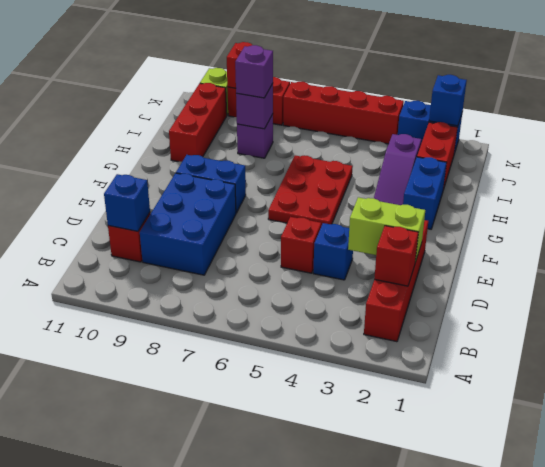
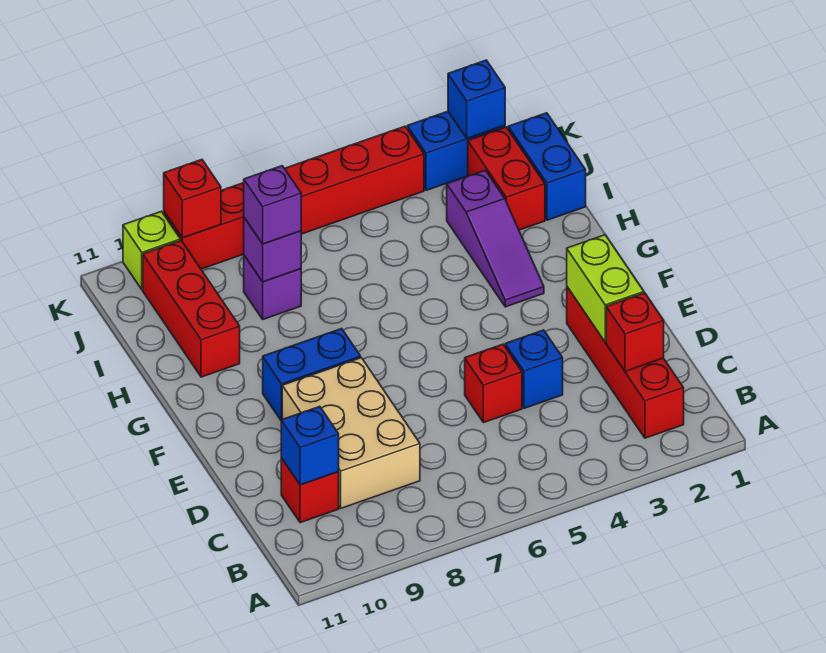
blue 2x3 brick [140,173,236,275] -> tan 2x3 brick [282,358,420,508]
lime 1x2 brick [348,197,425,262] -> lime 1x2 brick turned to [567,235,644,342]
red 2x3 plate [268,155,353,226] -> none
blue 1x2 brick [403,157,447,229] -> blue 1x2 brick moved to [508,113,586,220]

